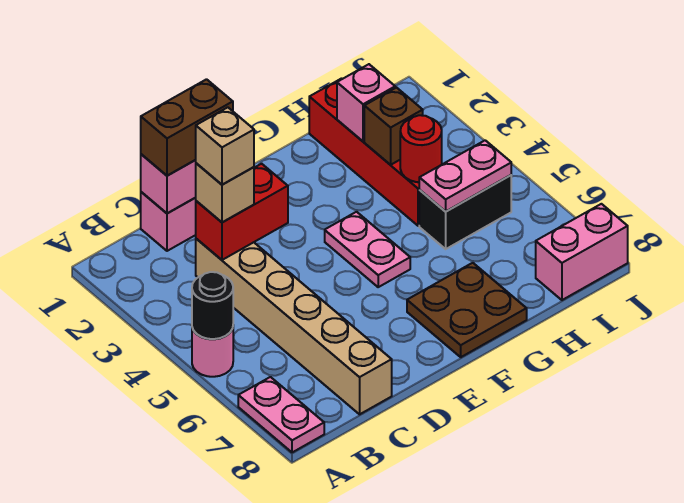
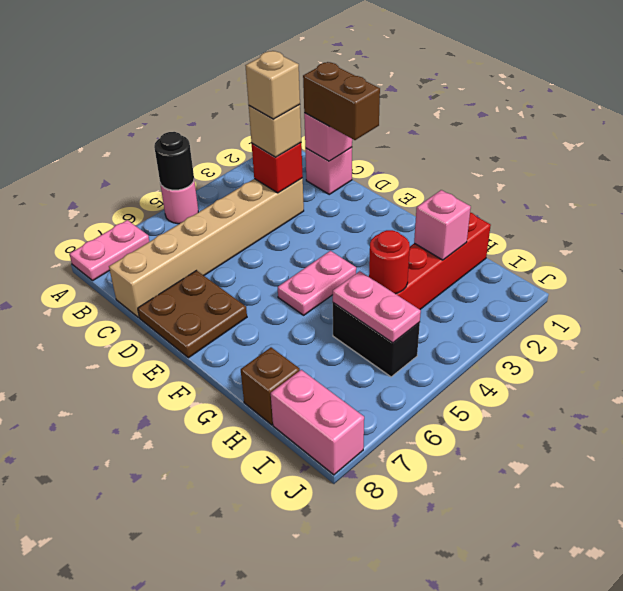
red 1x2 brick [196,164,288,260] -> red 1x1 brick [252,143,303,193]
brown 2x2 plate [407,263,527,357] -> brown 2x2 plate moved to [138,271,247,358]
brown 1x1 brick [364,88,423,165] -> brown 1x1 brick moved to [241,347,300,425]

